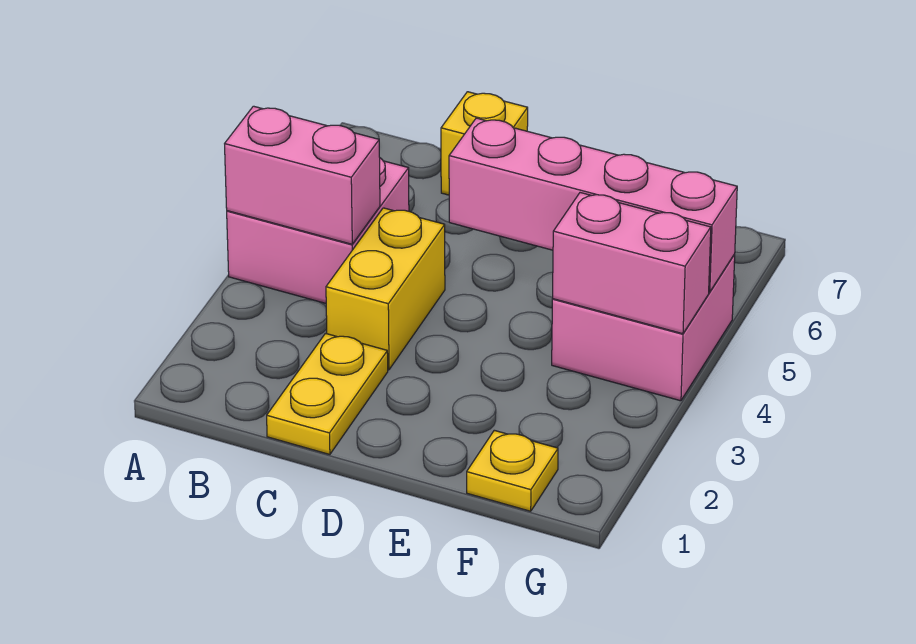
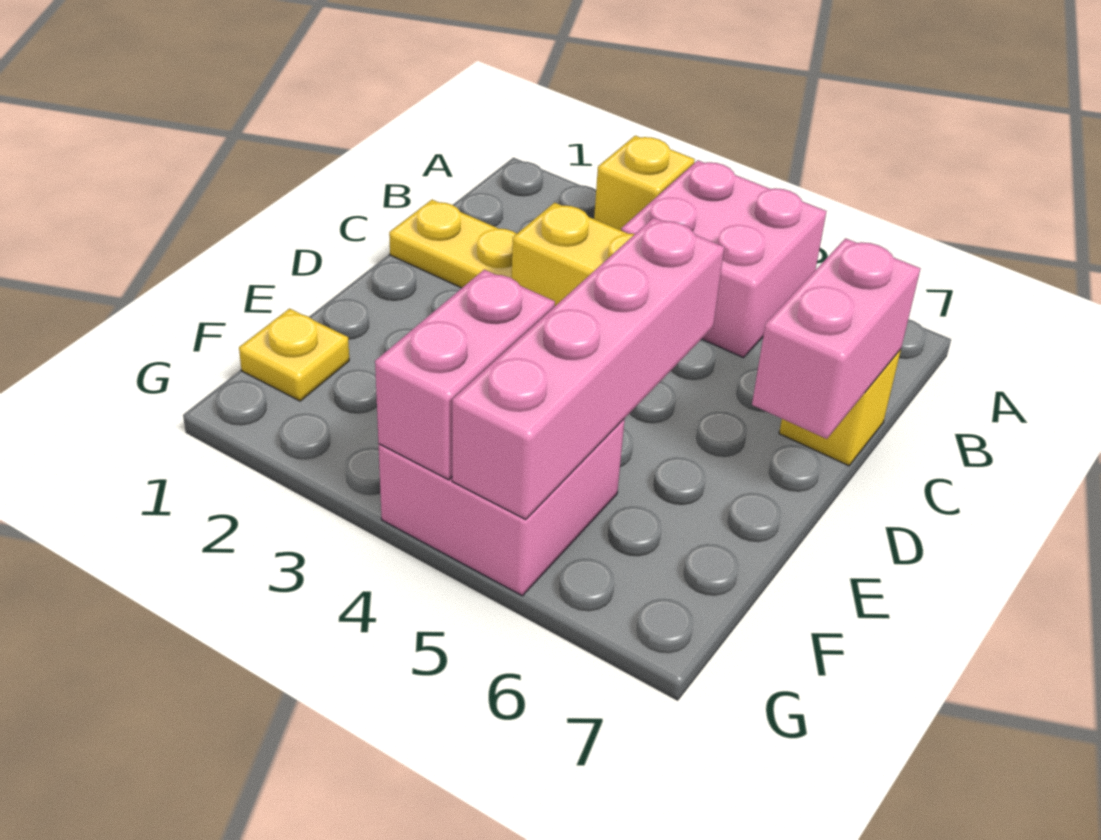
none -> yellow 1x1 brick [594,136,695,230]
pink 1x2 brick [225,106,380,244] -> pink 1x2 brick moved to [752,238,920,439]

